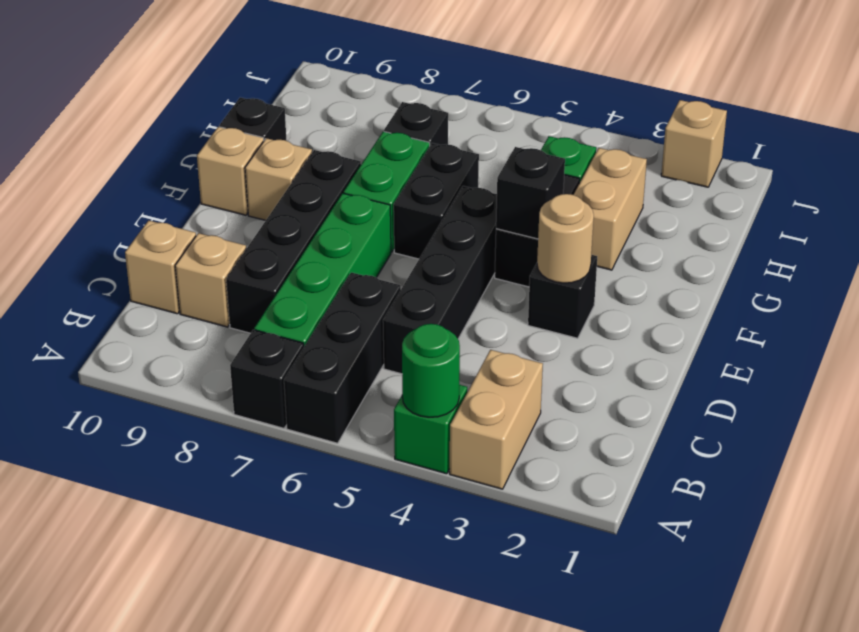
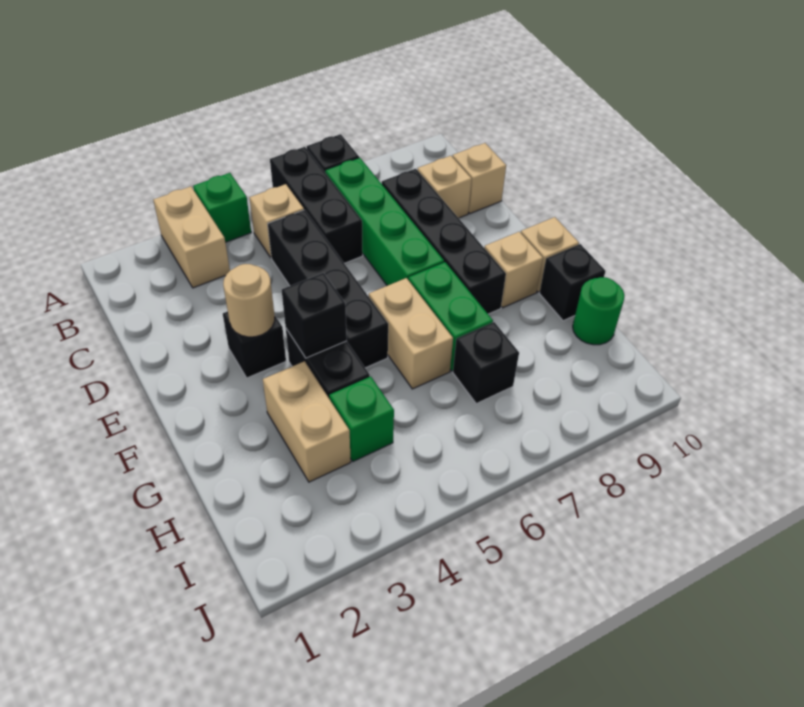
green 1x1 round brick [402,324,460,417] -> green 1x1 round brick moved to [573,277,625,345]
black 1x2 brick [394,143,479,259] -> tan 1x2 brick [369,278,453,389]
tan 1x1 brick [661,100,727,187] -> tan 1x1 brick moved to [250,184,304,257]

